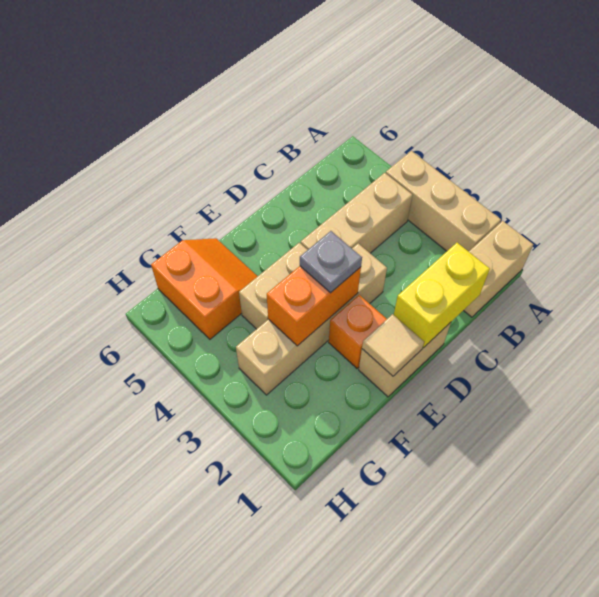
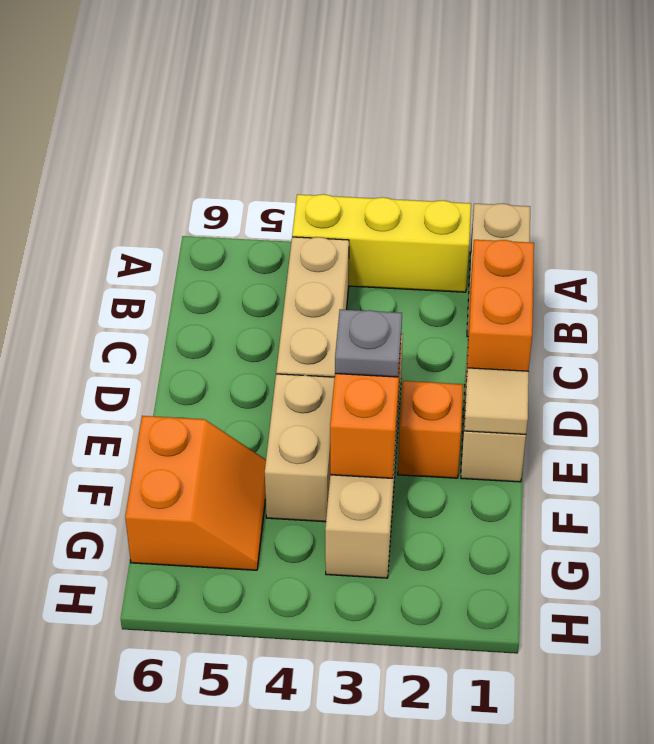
tan 1x3 brick [386,151,501,251] -> yellow 1x3 brick [292,194,471,292]
yellow 1x2 brick [394,243,490,348] -> orange 1x2 brick [467,240,534,371]
orange 2x2 slope [151,238,258,339] -> orange 2x2 slope turned to [125,416,266,570]

